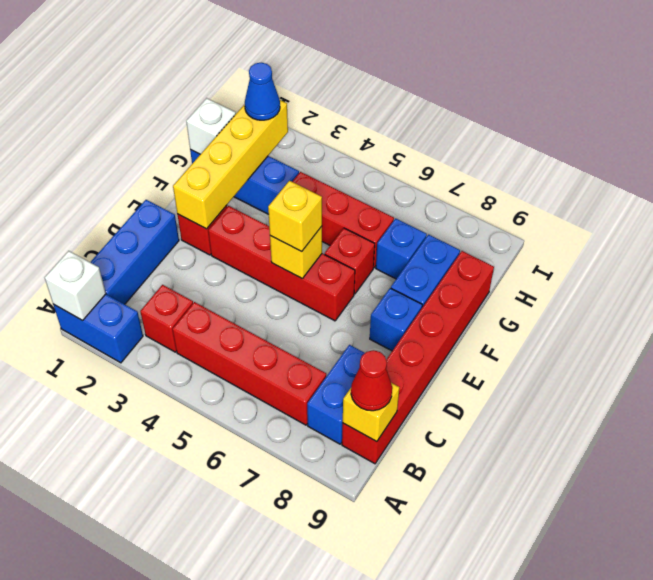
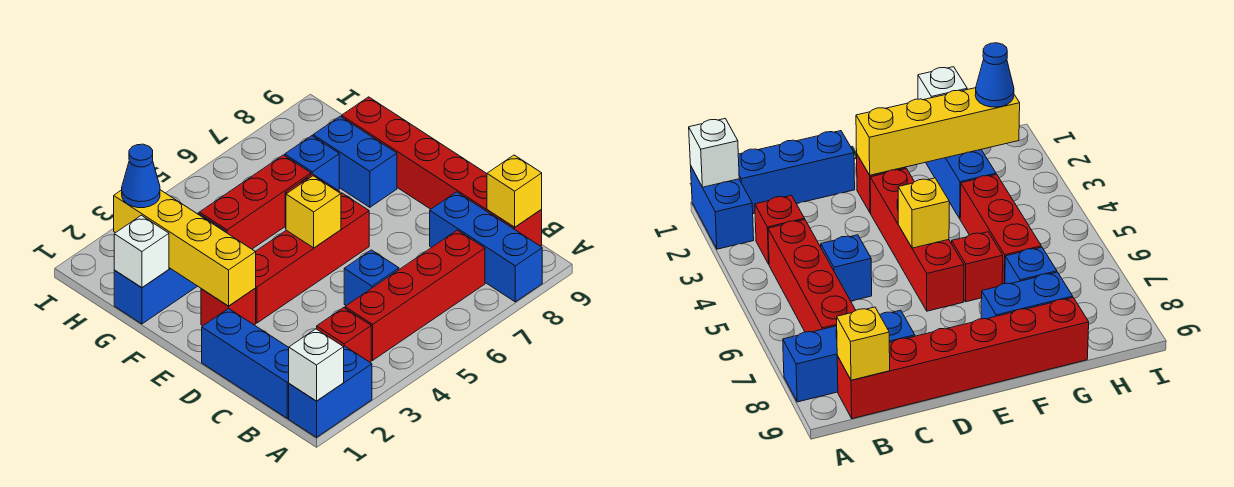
blue 1x2 brick [307,345,365,444] -> blue 1x3 brick [430,192,542,302]
red 1x1 cone [351,350,392,411] -> none
yellow 1x1 brick [268,181,322,251] -> none
blue 1x1 brick [370,288,422,351] -> blue 1x1 brick moved to [344,250,399,306]

